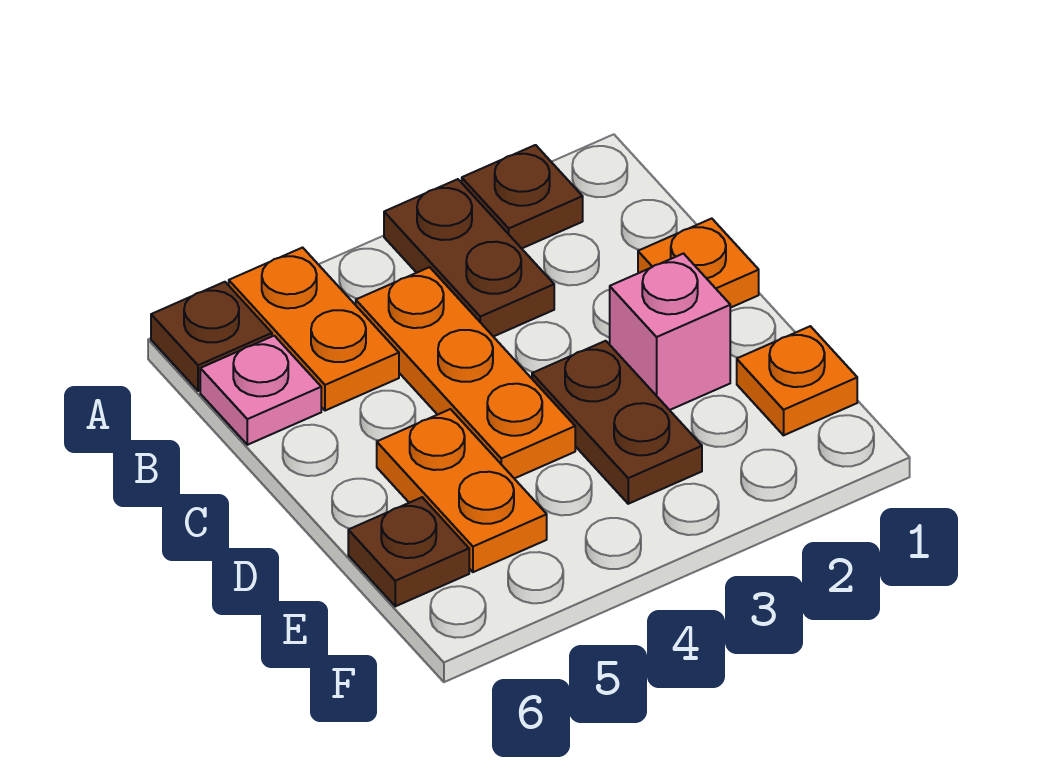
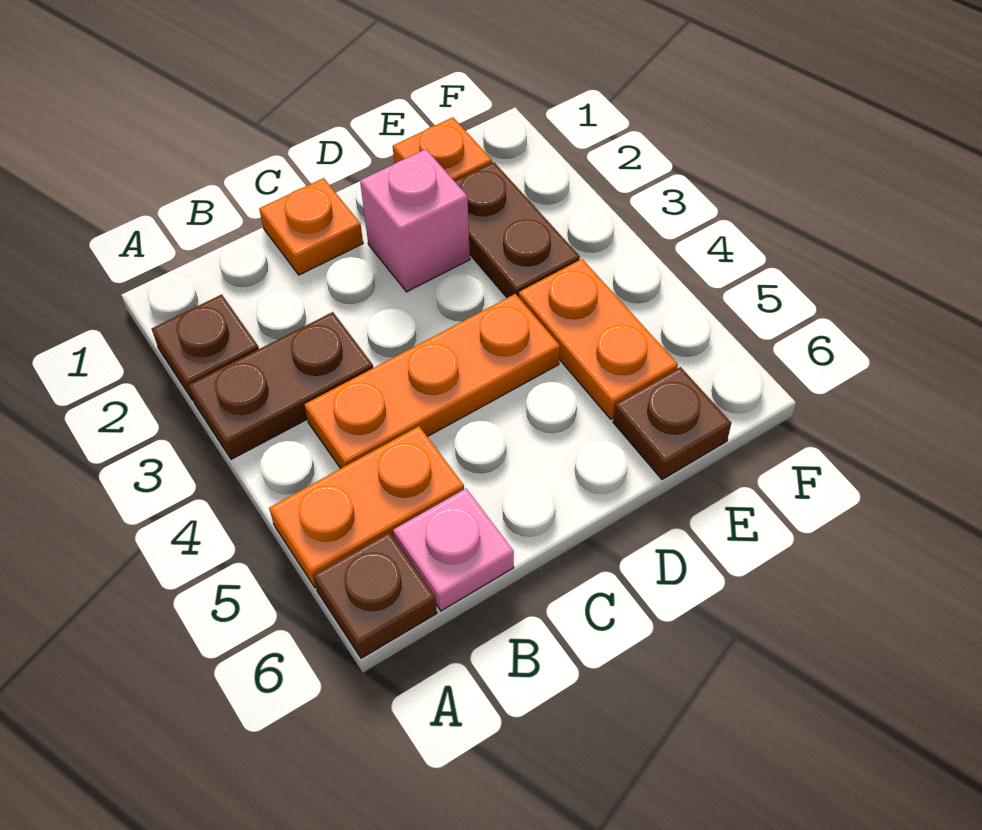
brown 1x2 plate [532,341,702,504] -> brown 1x2 plate turned to [455,162,580,298]
orange 1x2 plate [377,409,547,572] -> orange 1x2 plate turned to [519,259,678,419]

